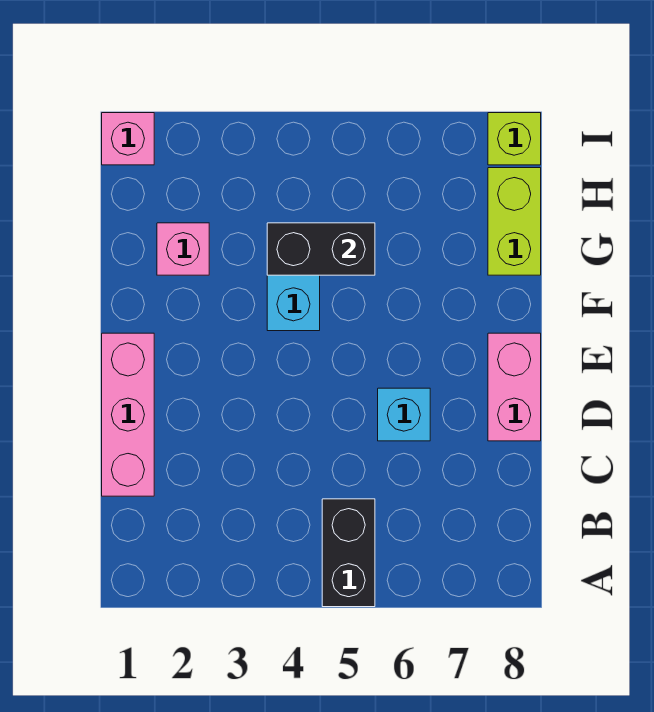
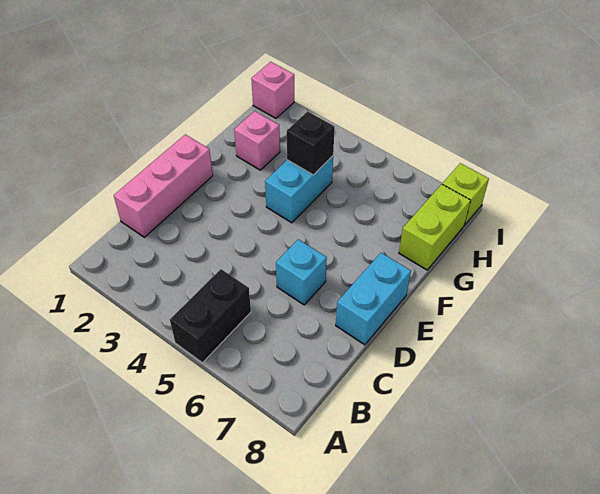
pink 1x2 brick [488,333,541,441] -> cyan 1x2 brick [336,253,411,345]
black 1x2 brick [267,223,375,275] -> black 1x1 brick [287,111,335,175]

